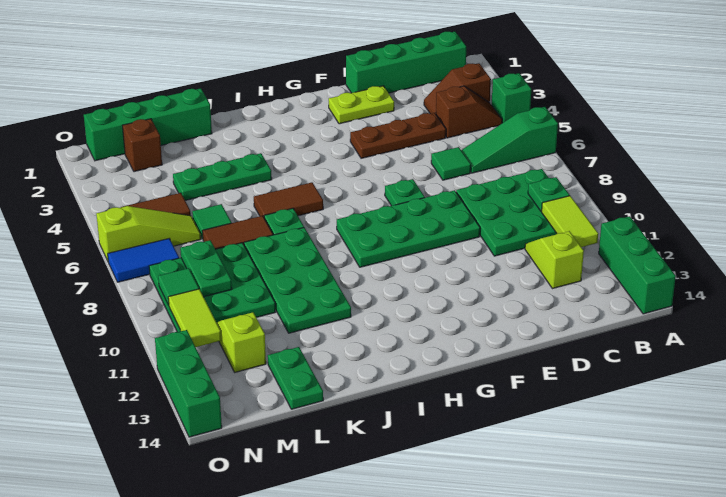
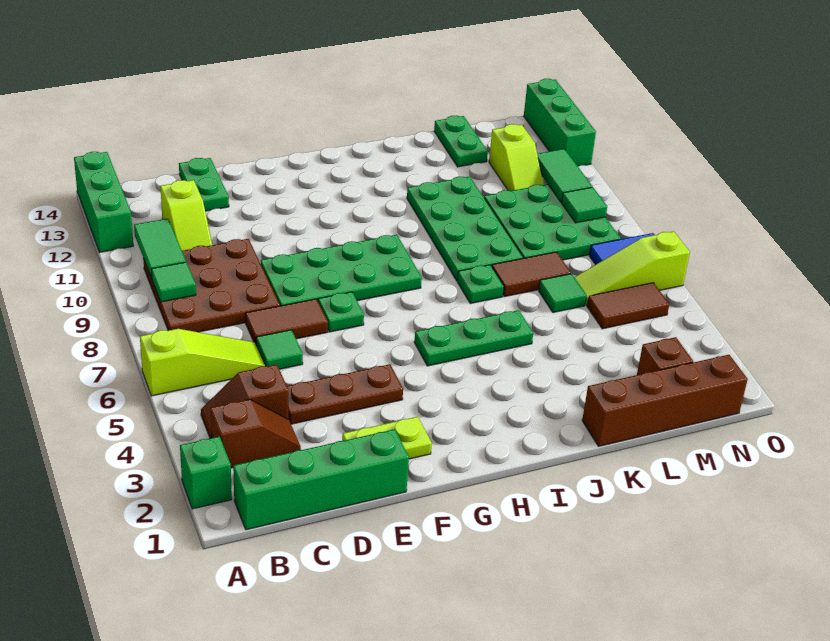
green 1x1 brick [492,73,531,123] -> green 1x1 brick moved to [180,437,232,509]
green 1x3 slope [461,107,558,173] -> lime 1x3 slope [140,329,265,396]
green 3x3 plate [456,169,557,256] -> brown 3x3 plate [143,239,280,332]
green 1x1 plate [528,177,570,211] -> green 1x1 tile [151,262,196,302]
lime 1x2 tile [542,196,598,247] -> green 1x2 tile [134,219,186,278]
brown 1x2 tile [254,182,323,217] -> brown 1x2 tile moved to [246,299,328,344]
green 1x3 plate [173,153,272,200] -> green 1x3 plate moved to [414,310,533,366]
green 1x4 brick [84,88,212,161] -> brown 1x4 brick [582,355,748,446]
green 1x2 plate [180,240,232,297] -> green 1x2 plate moved to [179,158,229,211]
lime 1x2 tile [168,289,221,347] -> green 1x2 tile [537,149,592,203]

